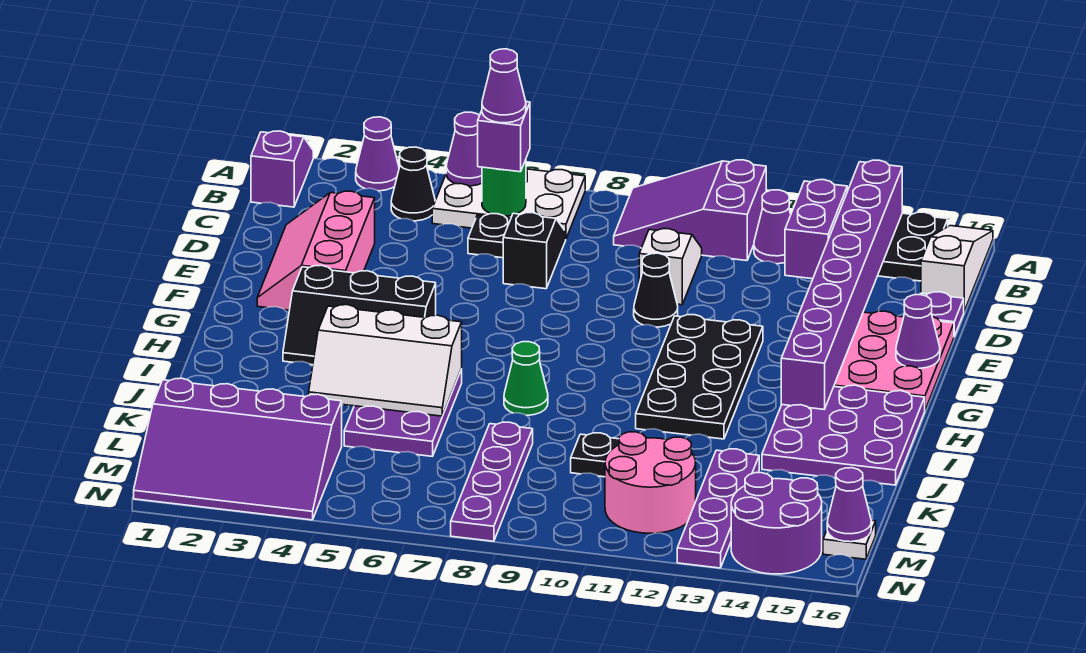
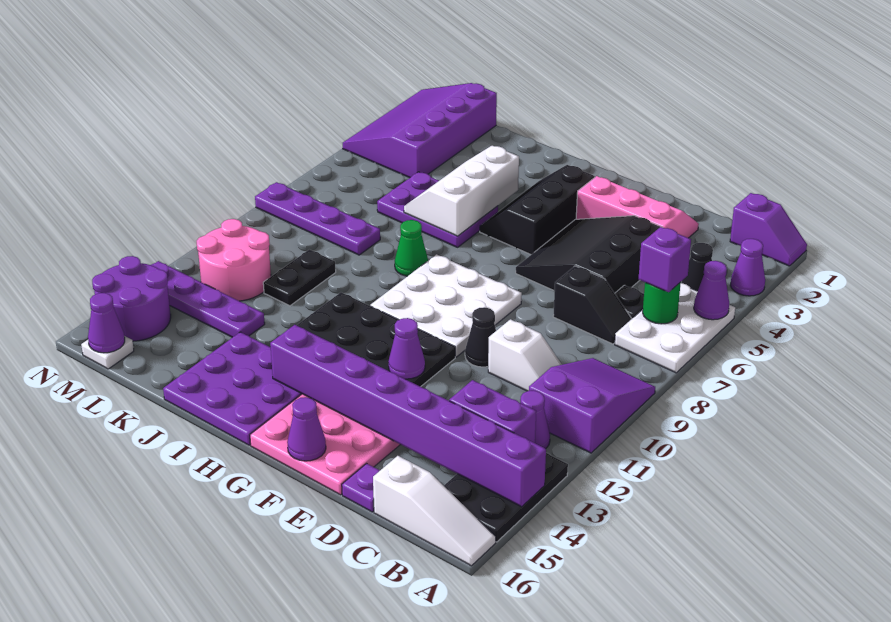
purple 1x1 cone [482,49,526,123] -> purple 1x1 cone moved to [388,318,425,379]
none -> black 3x3 slope [516,216,660,293]
none -> white 3x3 plate [370,254,522,357]

